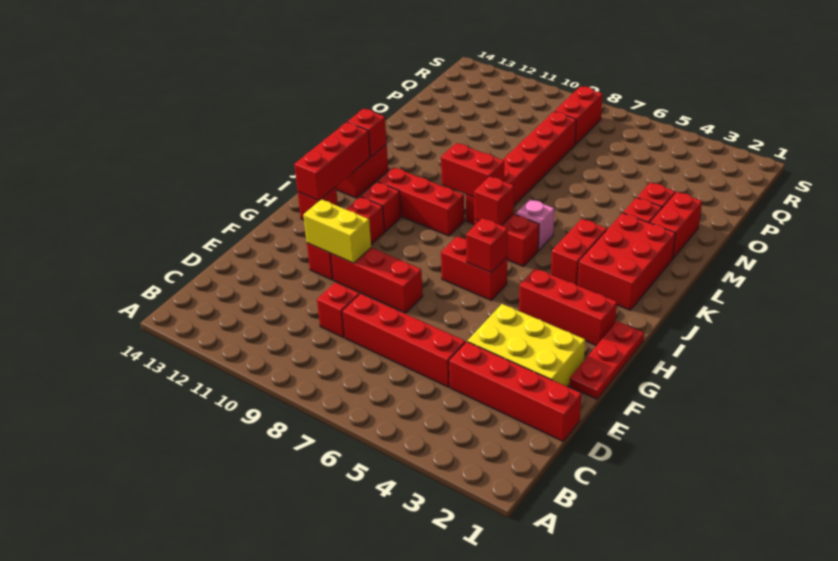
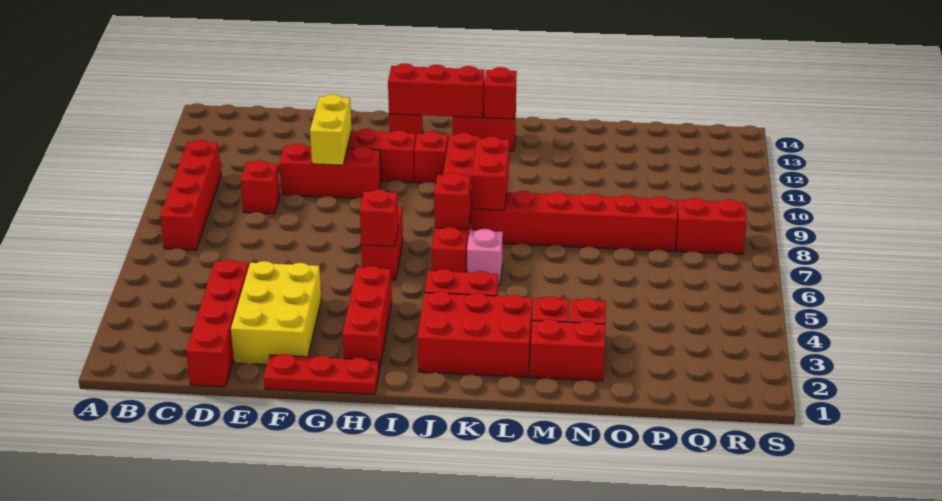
red 1x4 brick [342,294,465,387] -> red 1x4 brick moved to [160,140,221,250]
red 1x3 brick [331,248,423,313] -> red 1x3 brick turned to [279,144,381,198]

